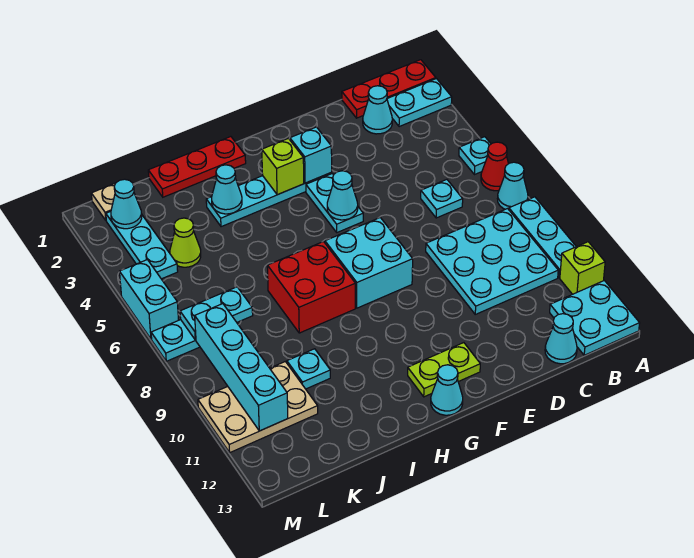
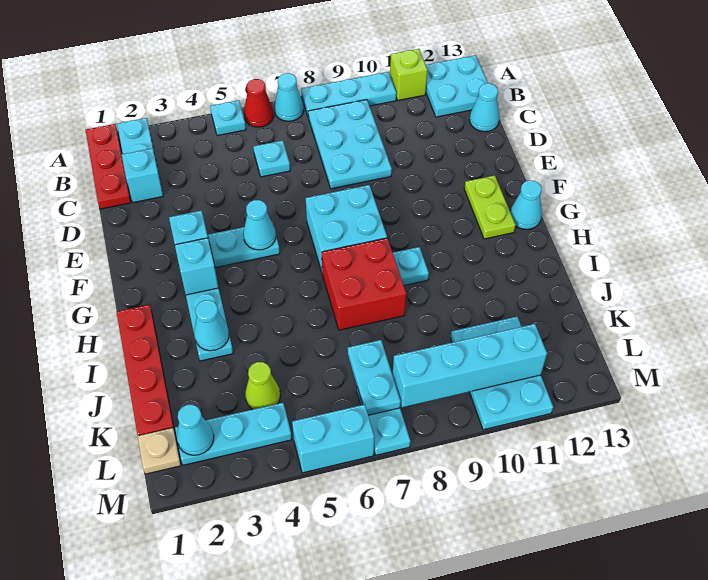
cyan 3x3 plate [426,209,558,314] -> cyan 2x3 plate [308,100,392,189]
cyan 1x1 cone [363,86,392,134] -> cyan 1x1 brick [122,148,163,203]
lime 1x1 brick [262,138,304,195] -> cyan 1x1 brick [175,238,218,295]
red 1x3 plate [148,137,246,197] -> red 1x4 plate [117,305,174,436]
cyan 1x1 plate [287,349,330,389] -> cyan 1x1 plate moved to [393,247,429,285]
tan 2x3 plate [198,362,318,452] -> cyan 2x3 plate [450,317,553,430]

